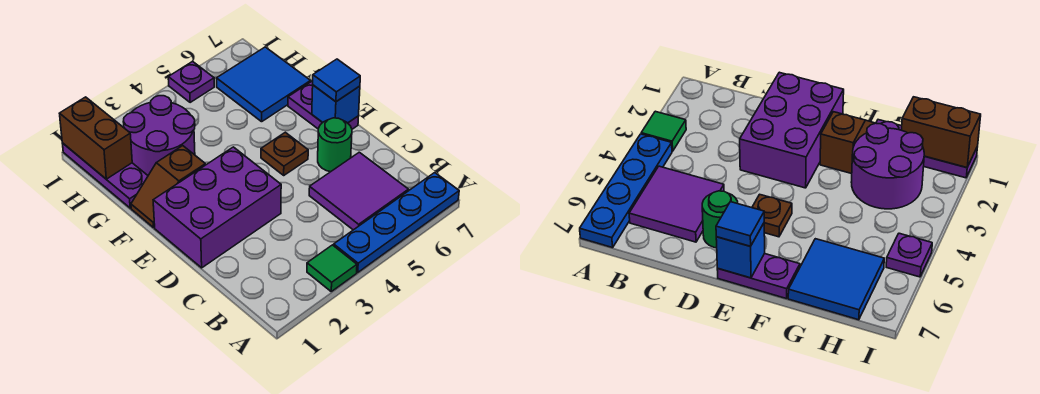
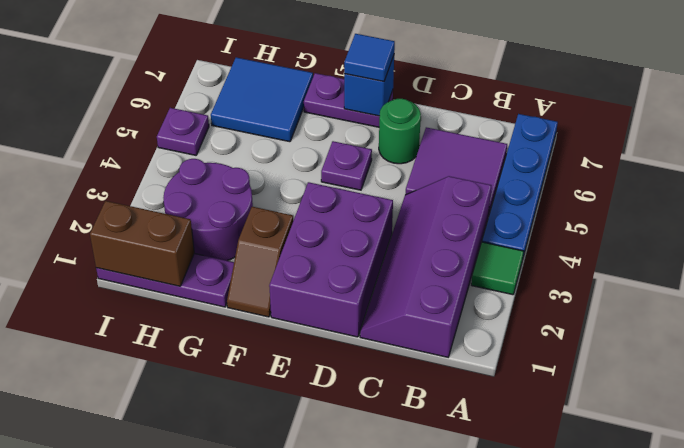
none -> purple 2x4 slope [360,176,492,357]
brown 1x1 plate [261,132,308,175] -> purple 1x1 plate [321,141,372,190]

